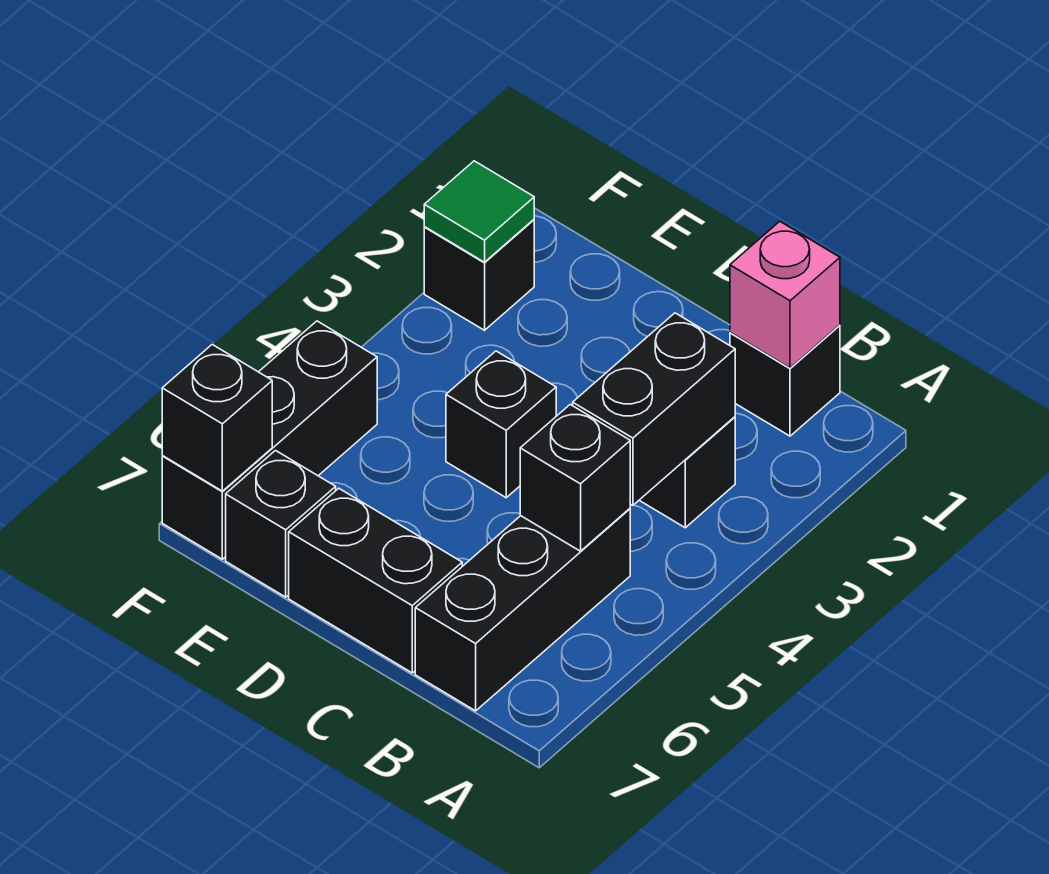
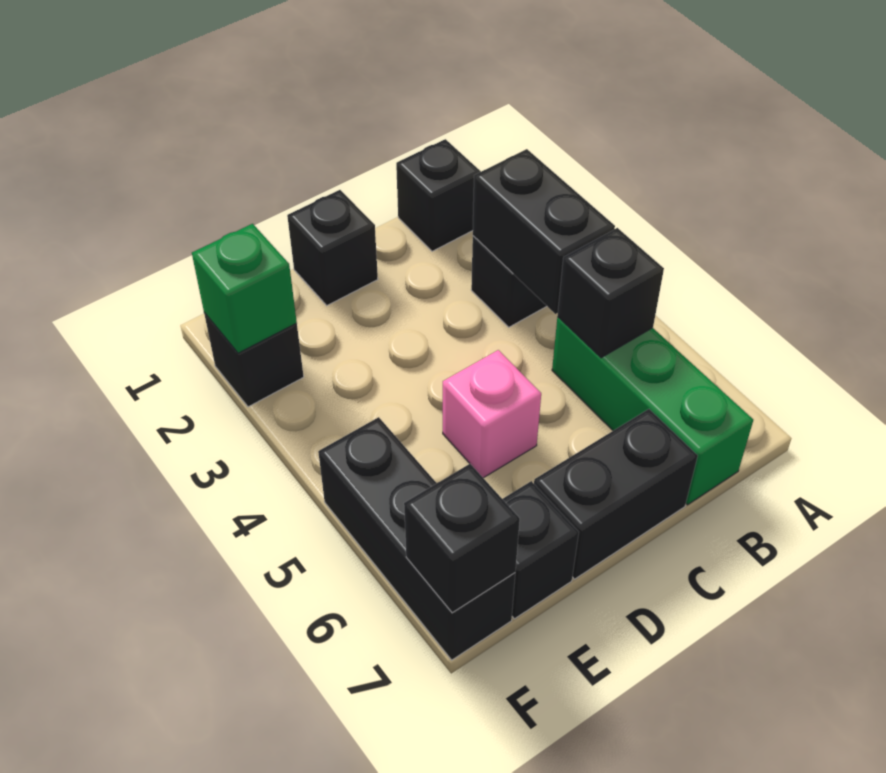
pink 1x1 brick [730,221,840,368] -> pink 1x1 brick moved to [443,350,541,478]
black 1x3 brick [415,509,630,711] -> green 1x3 brick [552,317,753,505]
black 1x1 brick [446,351,556,498] -> black 1x1 brick moved to [287,190,378,306]
green 1x1 tile [424,161,534,262] -> green 1x1 brick [192,224,297,353]

